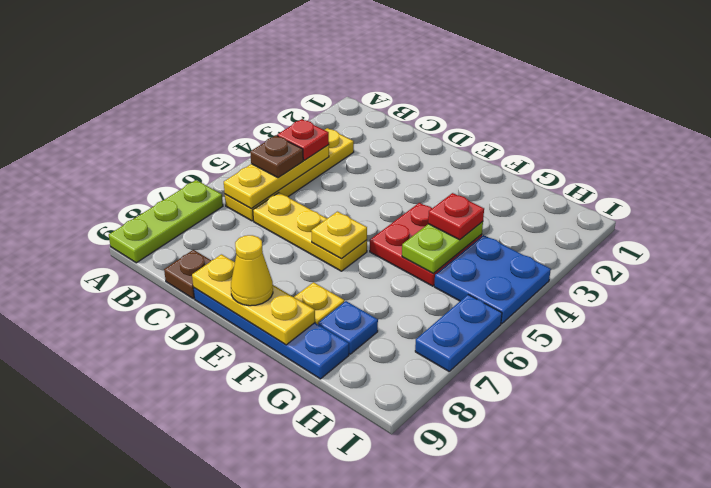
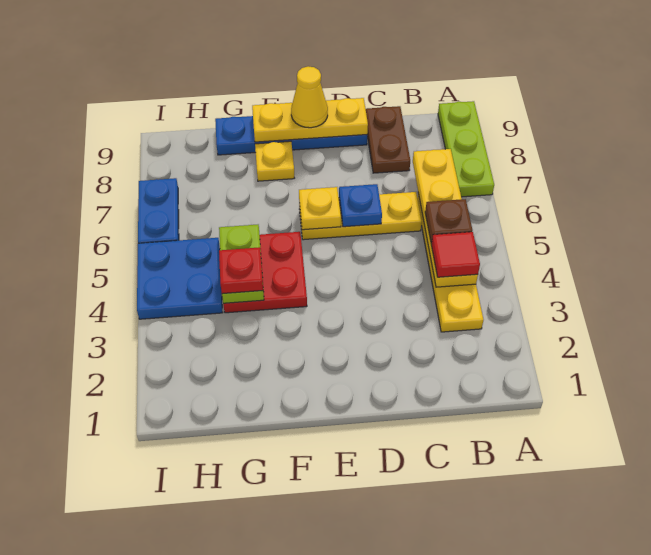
yellow 1x3 plate [224,145,329,209] -> yellow 1x4 plate [413,149,478,287]
red 1x1 plate [277,119,329,160] -> red 1x1 tile [431,232,480,277]
brown 1x1 plate [164,250,211,299] -> brown 1x2 plate [366,106,410,173]
blue 1x1 plate [318,301,378,354] -> blue 1x1 plate moved to [339,184,382,227]

